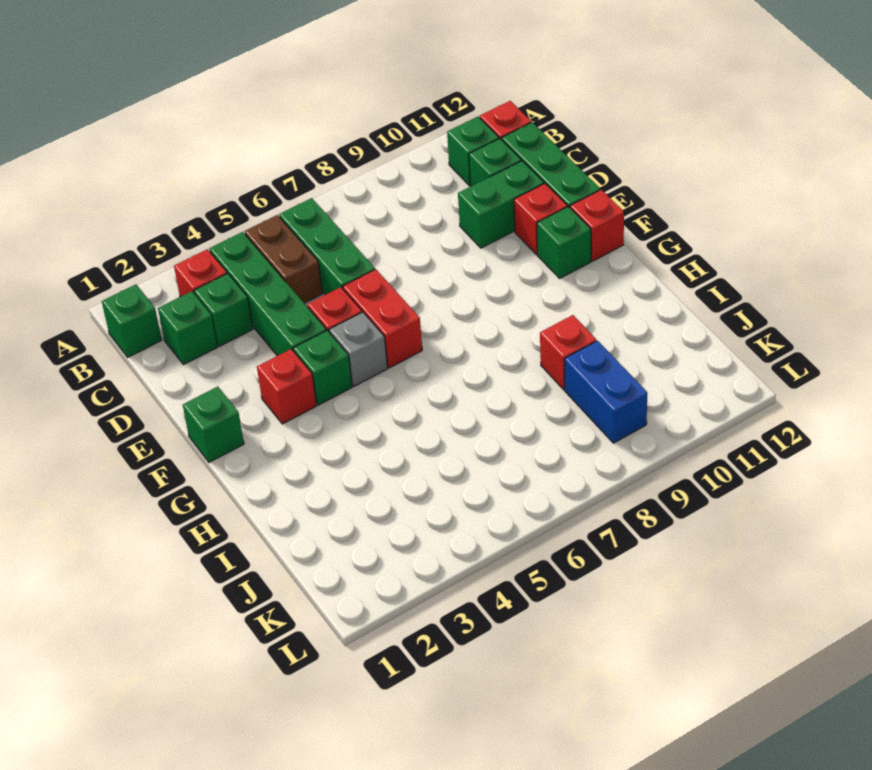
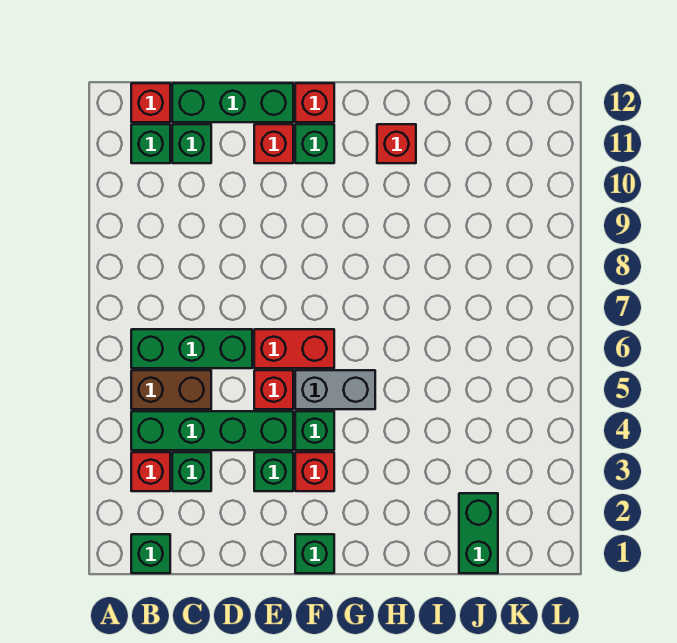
green 1x1 brick [158,291,217,365] -> green 1x1 brick moved to [254,452,293,491]
green 1x2 brick [458,161,544,248] -> green 1x2 brick moved to [459,493,498,573]
grey 1x1 brick [329,312,388,386] -> grey 1x2 brick [295,370,375,409]
red 1x1 brick [540,315,596,390] -> red 1x1 brick moved to [377,124,416,163]
blue 1x2 brick [564,341,647,443] -> none

